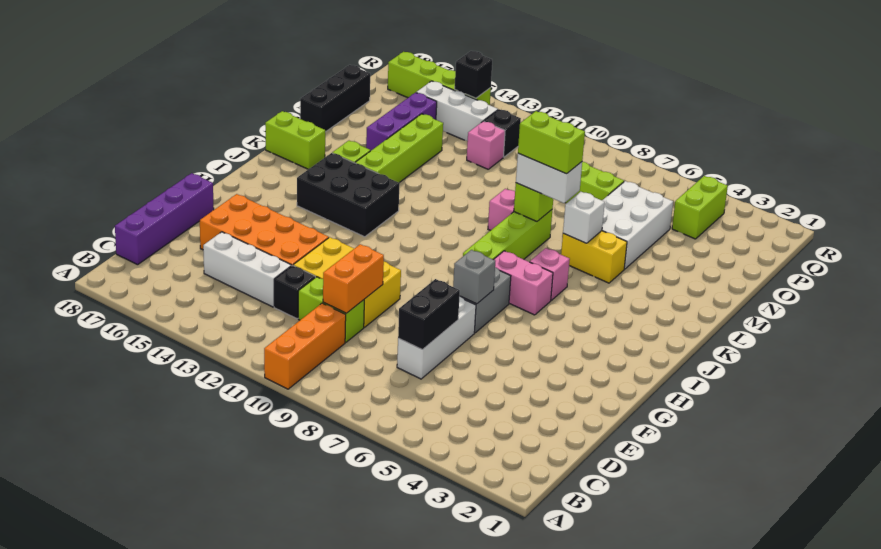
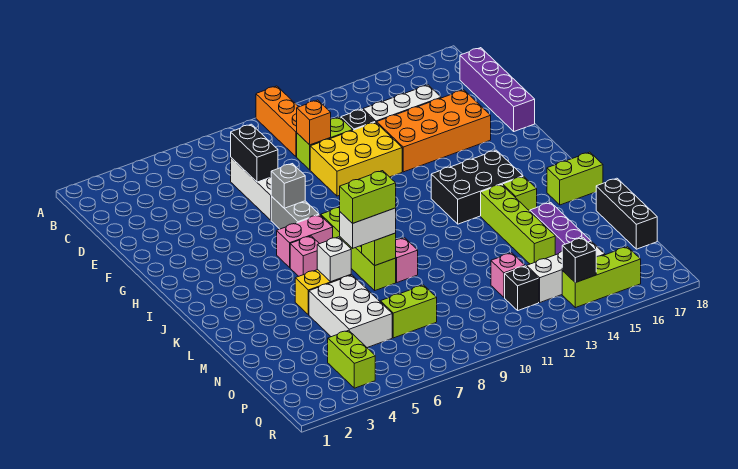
orange 1x2 brick [323,244,384,313] -> orange 1x1 brick [297,100,331,145]
lime 1x4 brick [388,52,491,105] -> lime 1x3 brick [562,247,641,308]

